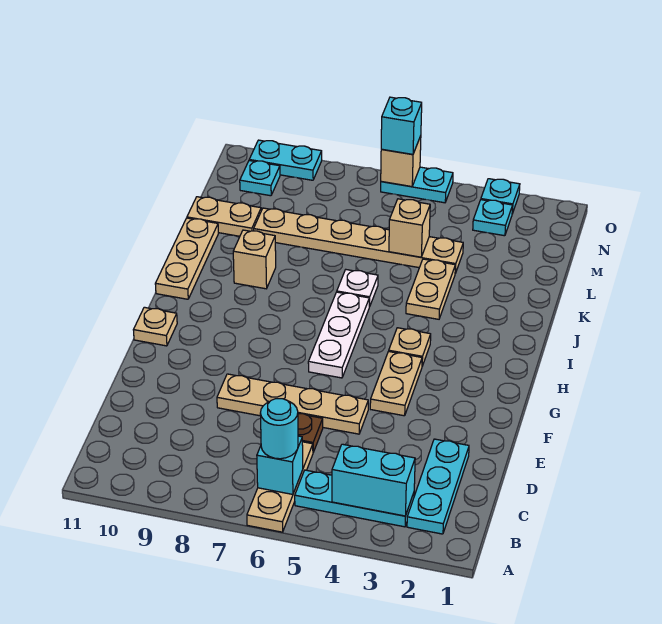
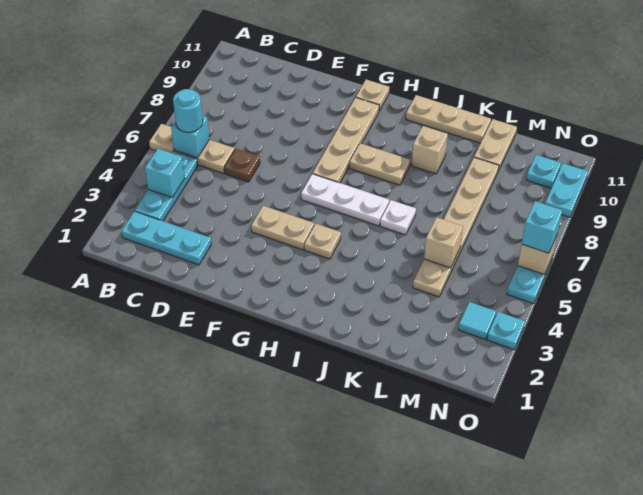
cyan 1x2 brick [332,444,415,516] -> cyan 1x1 brick [145,149,185,197]
tan 1x4 plate [217,374,368,434] -> tan 1x4 plate moved to [313,98,379,183]
tan 1x2 plate [406,259,455,319] -> tan 1x2 plate moved to [349,143,410,185]
cyan 1x1 plate [473,200,513,236] -> cyan 1x1 tile [458,302,496,339]

